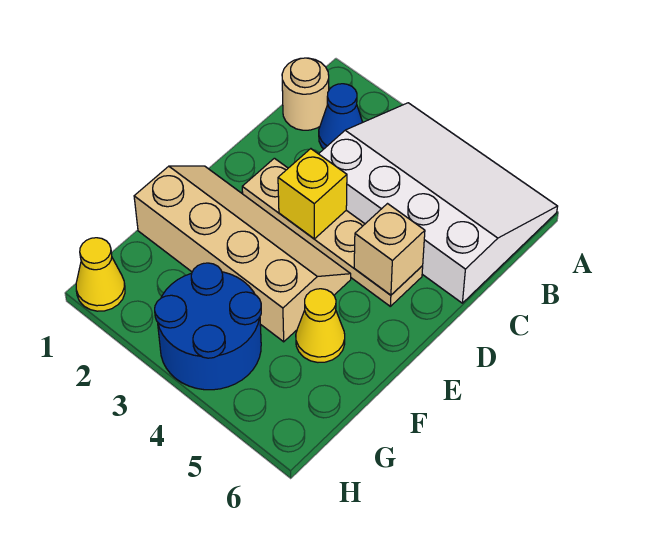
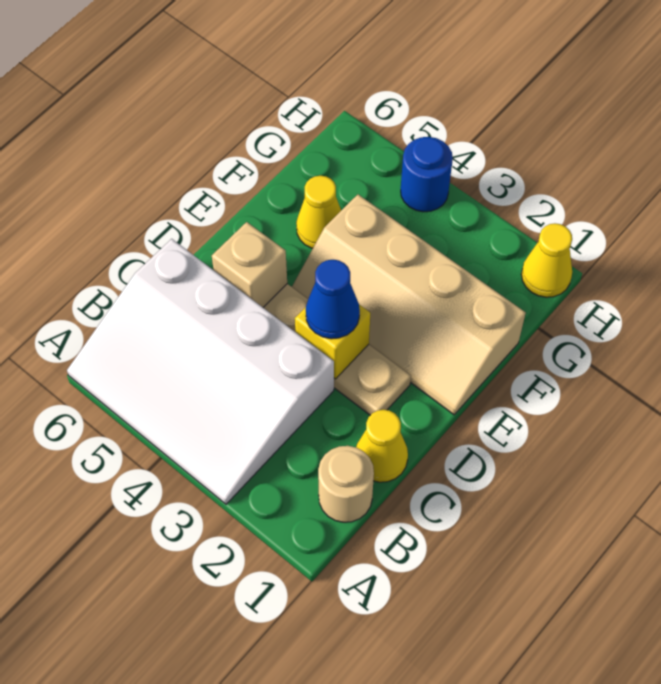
blue 1x1 cone [319,84,363,149] -> blue 1x1 cone moved to [306,260,360,339]
none -> yellow 1x1 cone [356,410,408,482]
blue 2x2 round brick [155,263,261,390] -> blue 1x1 round brick [401,137,453,212]

